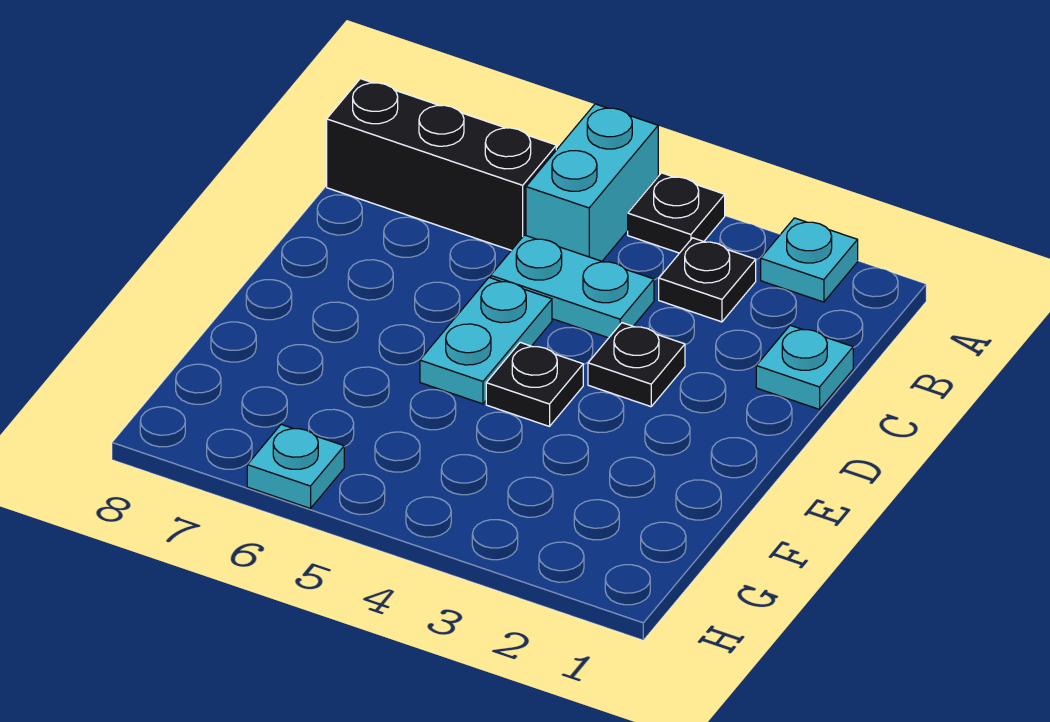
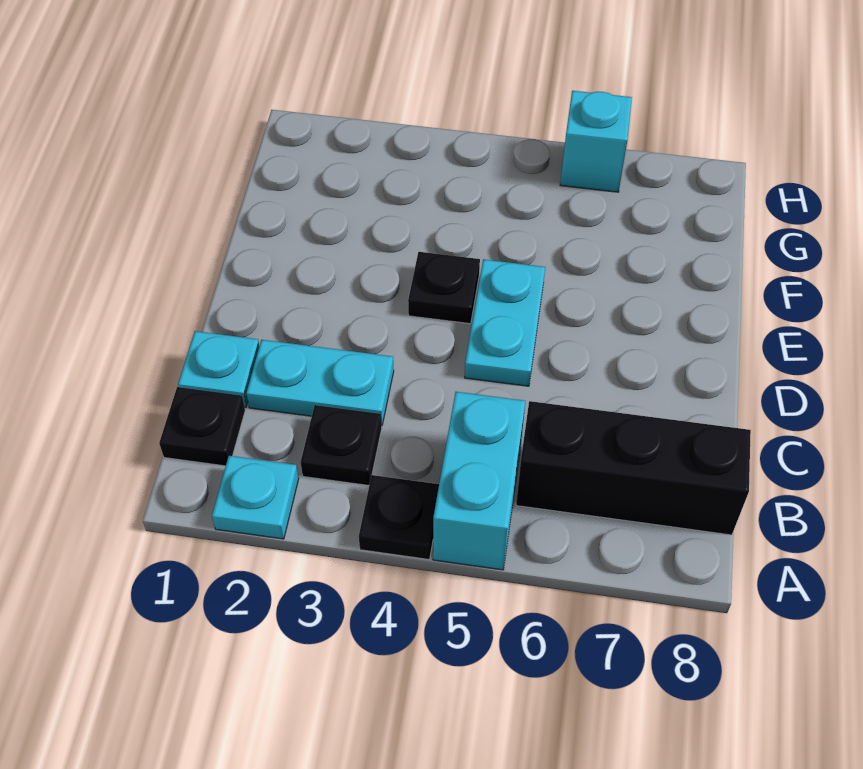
cyan 1x2 plate [491,235,654,338] -> cyan 1x2 plate moved to [246,340,394,425]
black 1x1 plate [588,323,685,407] -> black 1x1 plate moved to [159,387,245,466]
cyan 1x1 plate [247,424,344,508] -> cyan 1x1 brick [560,91,632,192]

